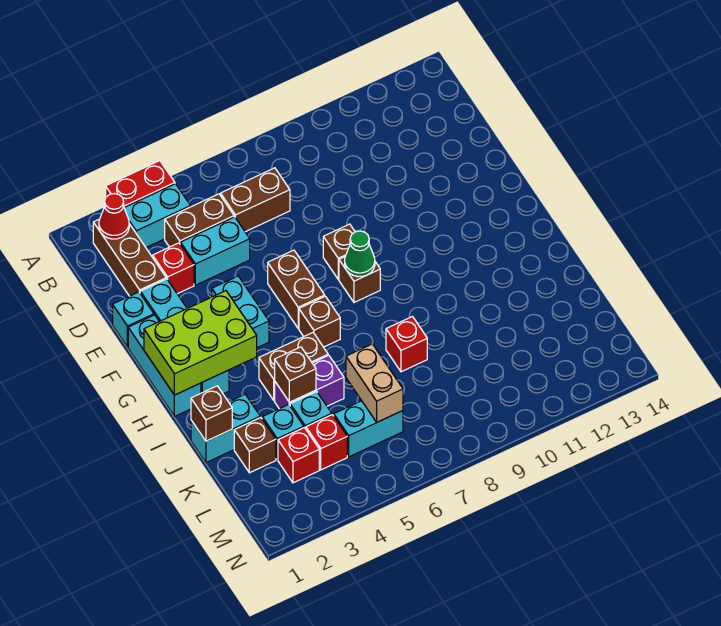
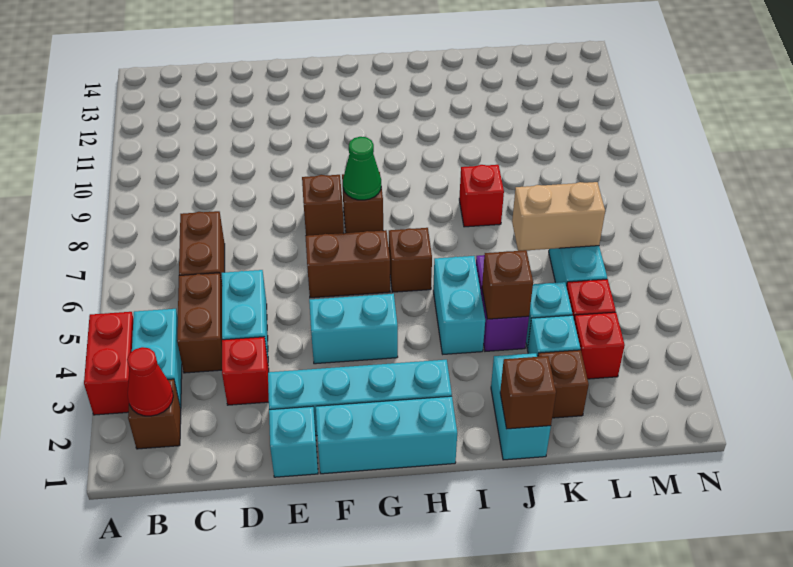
brown 1x3 brick [93,219,166,296] -> brown 1x1 brick [128,379,181,449]
lime 2x3 brick [144,291,257,395] -> none
brown 1x2 brick [259,333,328,400] -> cyan 1x2 brick [433,256,485,354]

